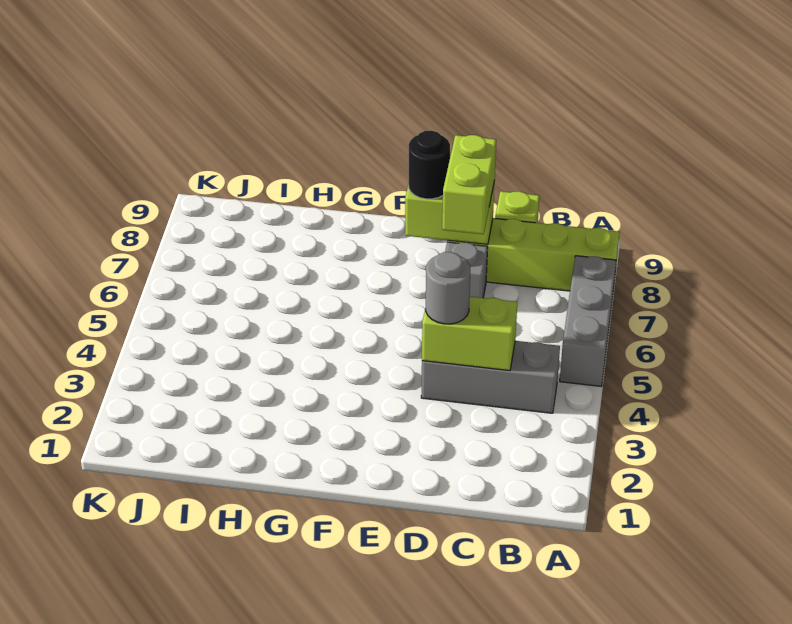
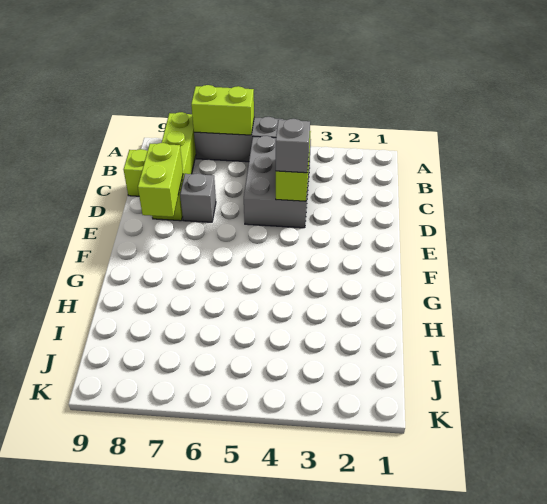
grey 1x3 brick [421,341,560,413] -> grey 2x3 brick [244,136,311,228]
grey 1x1 round brick [426,252,470,324] -> grey 1x1 brick [276,119,310,173]
lime 1x2 brick [442,135,496,234] -> lime 1x2 brick moved to [191,85,254,135]
black 1x1 round brick [409,130,450,199] -> none

